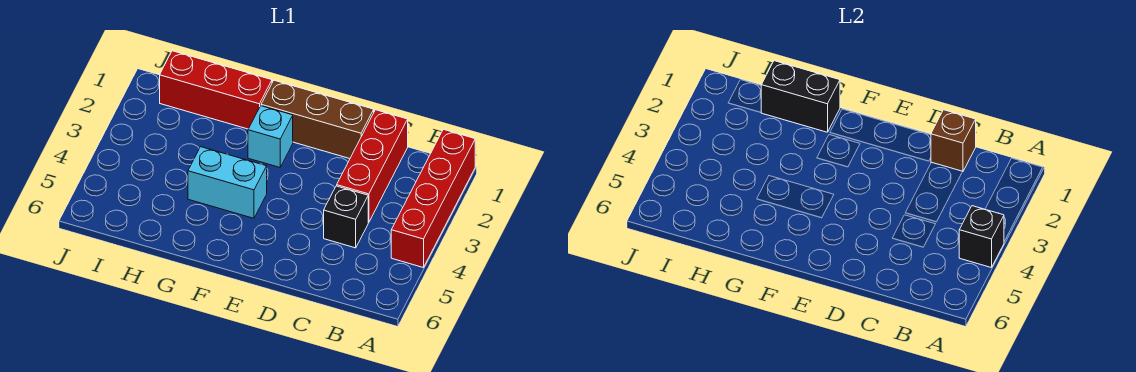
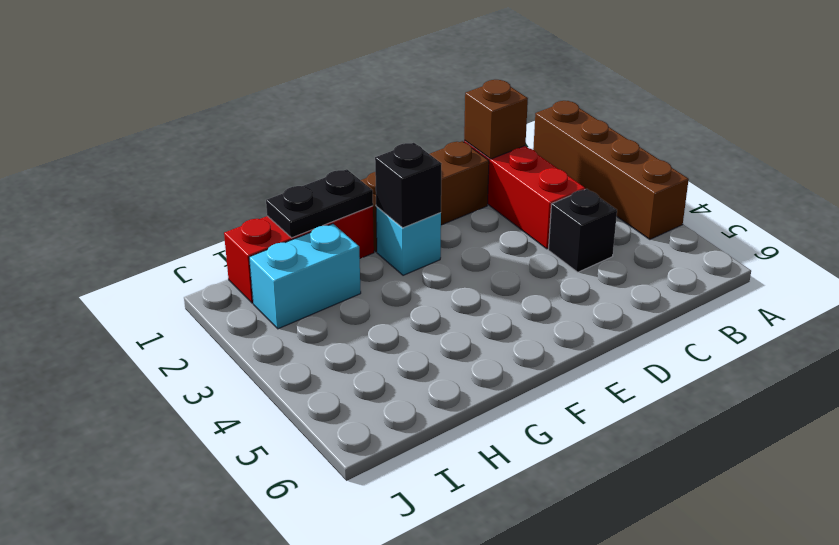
red 1x4 brick [391,129,475,268] -> brown 1x4 brick [533,101,689,239]
black 1x1 brick [959,206,1004,268] -> black 1x1 brick moved to [375,143,442,228]
cyan 1x2 brick [188,147,267,218] -> cyan 1x2 brick moved to [249,224,361,329]
black 1x2 brick [761,61,840,132] -> black 1x2 plate [266,169,373,238]

